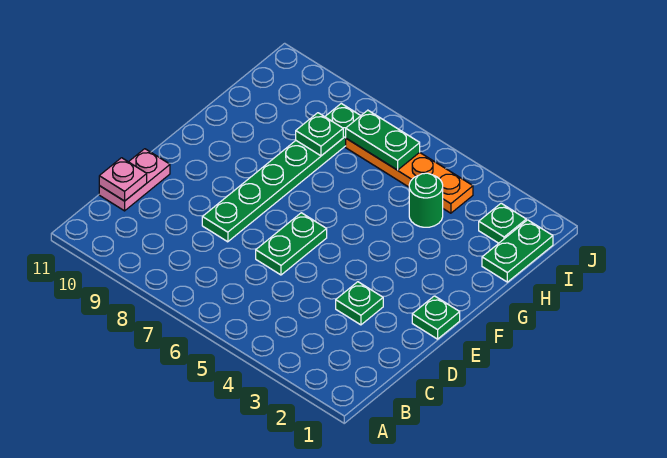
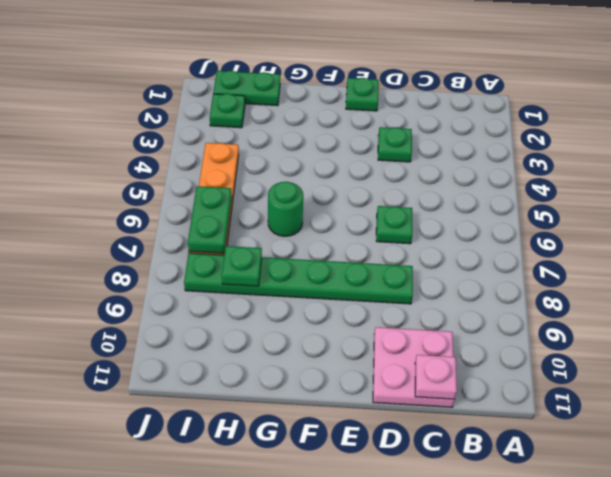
pink 1x2 plate [99,149,170,211] -> pink 2x2 plate [373,327,455,407]
green 1x2 plate [256,213,327,275] -> green 1x1 plate [376,206,412,244]
green 1x1 round brick [409,173,443,227] -> green 1x1 round brick moved to [268,182,303,236]

